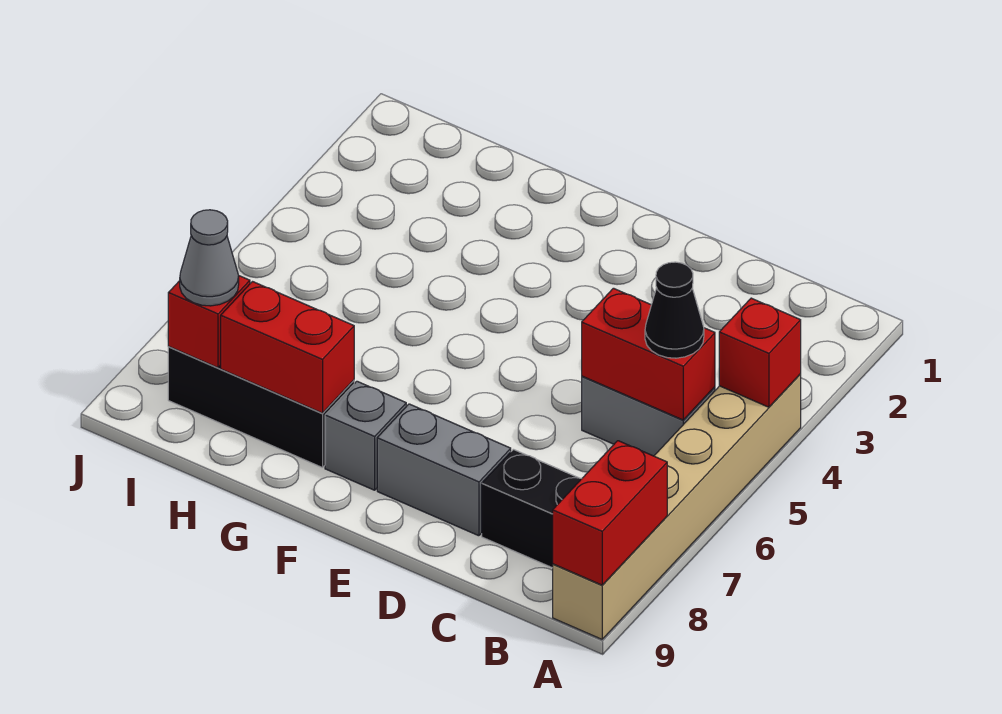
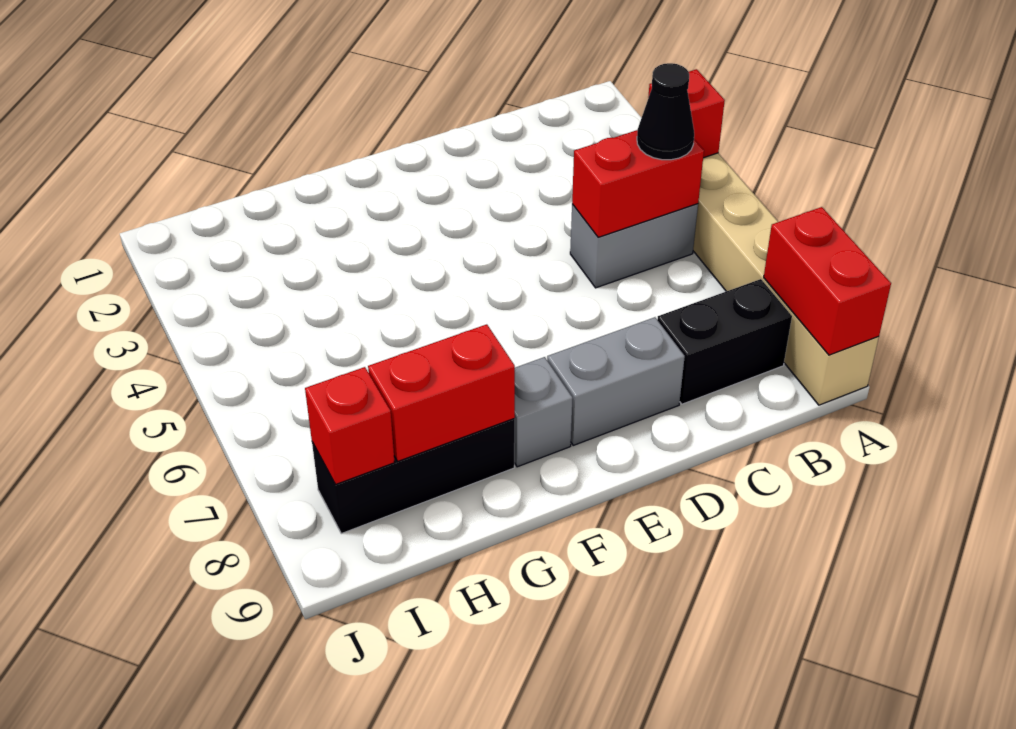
grey 1x1 cone [180,210,239,306] -> none

